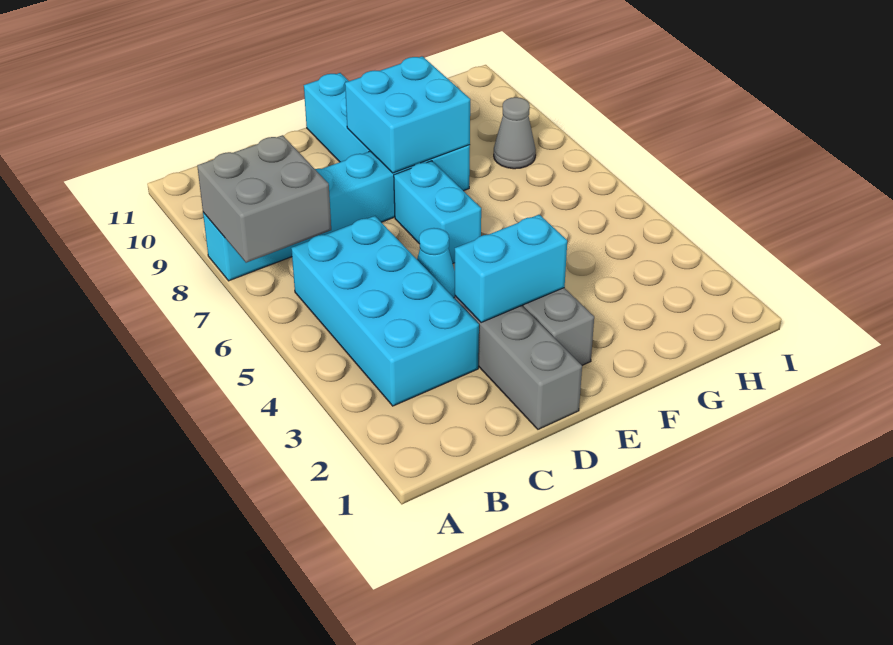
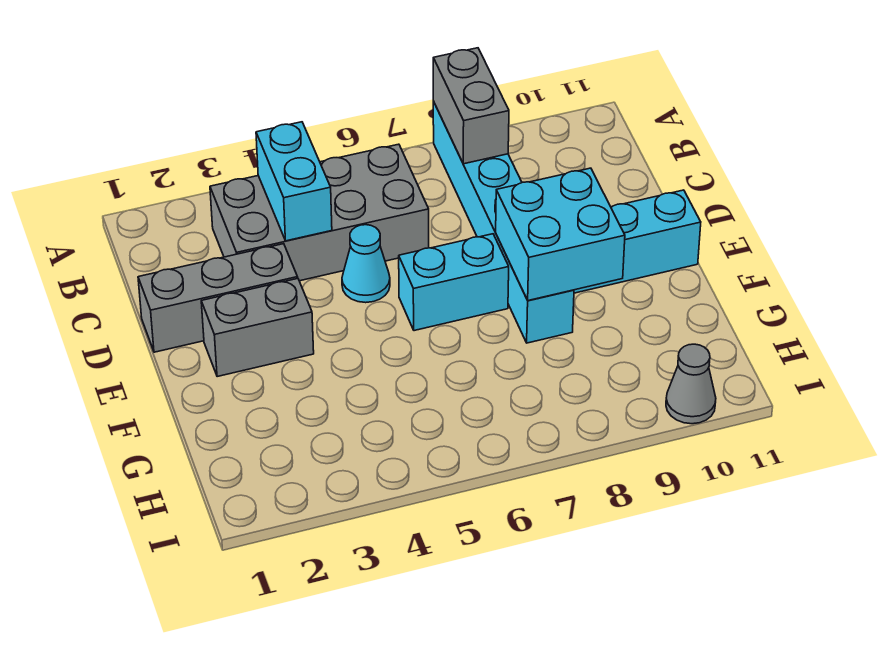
grey 2x2 brick [197,135,331,263] -> grey 1x2 brick [433,48,509,164]
cyan 2x4 brick [291,216,479,406] -> grey 2x4 brick [210,144,429,281]
cyan 1x2 brick [455,215,567,323] -> cyan 1x2 brick moved to [256,122,332,241]
grey 1x1 cone [494,97,536,169] -> grey 1x1 cone moved to [666,344,716,424]

